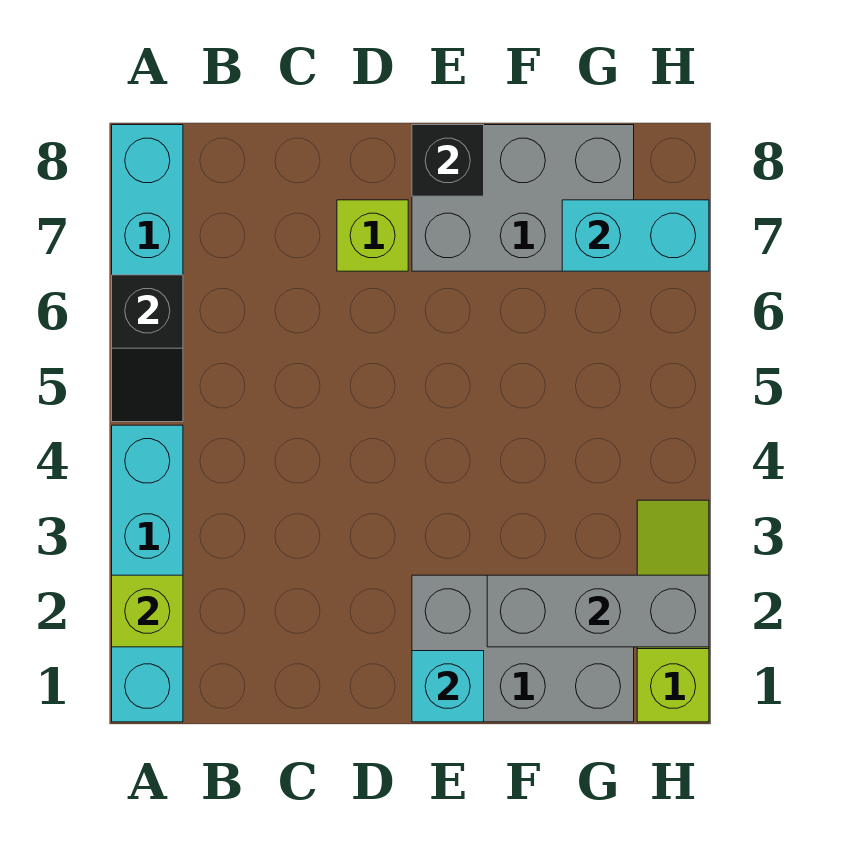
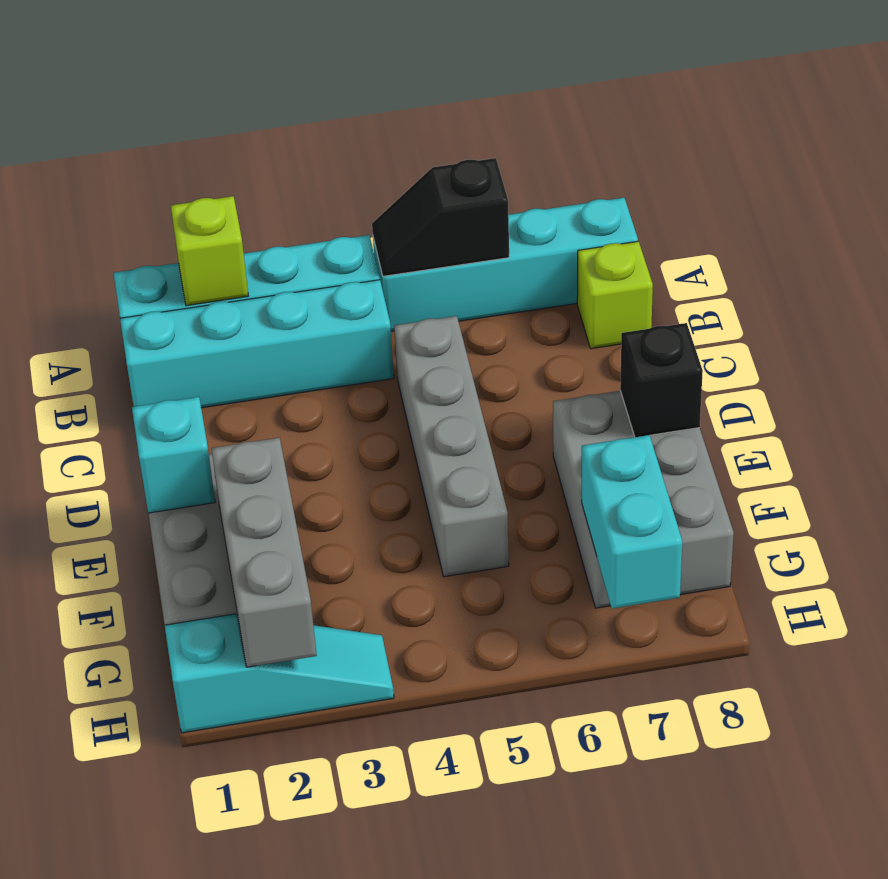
none -> cyan 1x4 brick [120,280,394,408]
none -> grey 1x4 brick [394,316,509,577]
lime 1x1 brick [337,200,408,271] -> lime 1x1 brick moved to [577,241,653,349]
lime 1x3 slope [637,500,709,722] -> cyan 1x3 slope [165,614,394,733]

